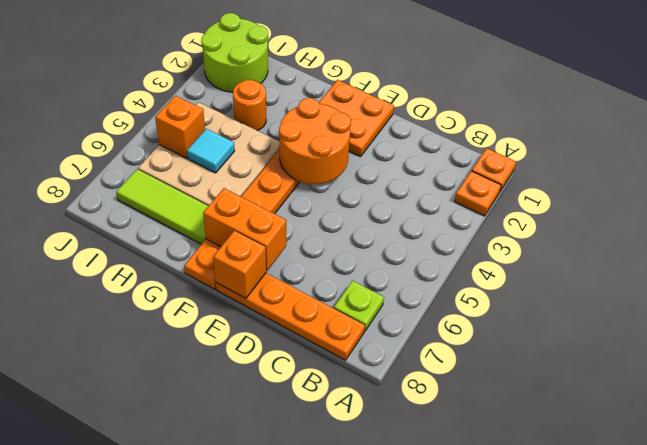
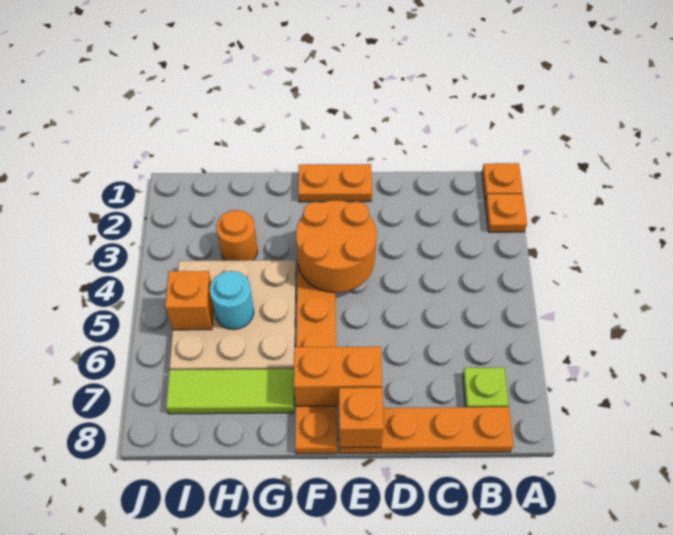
orange 2x2 plate [319,80,394,157] -> orange 1x2 plate [298,164,372,202]
cyan 1x1 tile [187,129,235,173] -> cyan 1x1 round brick [210,271,254,329]
lime 2x2 round brick [201,13,268,92] -> none

